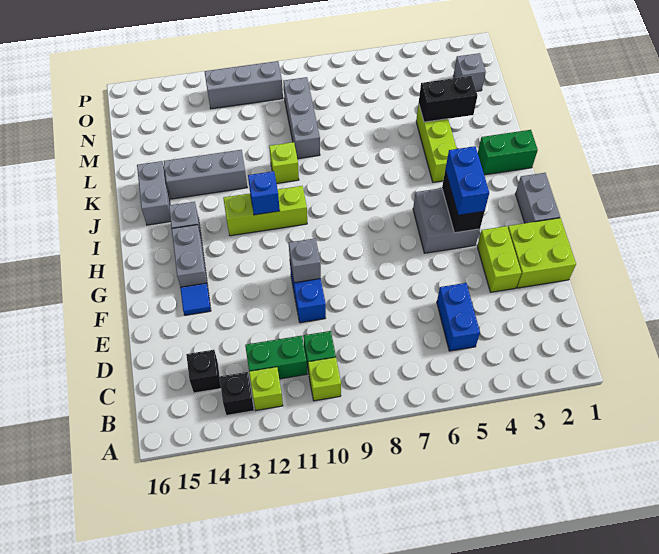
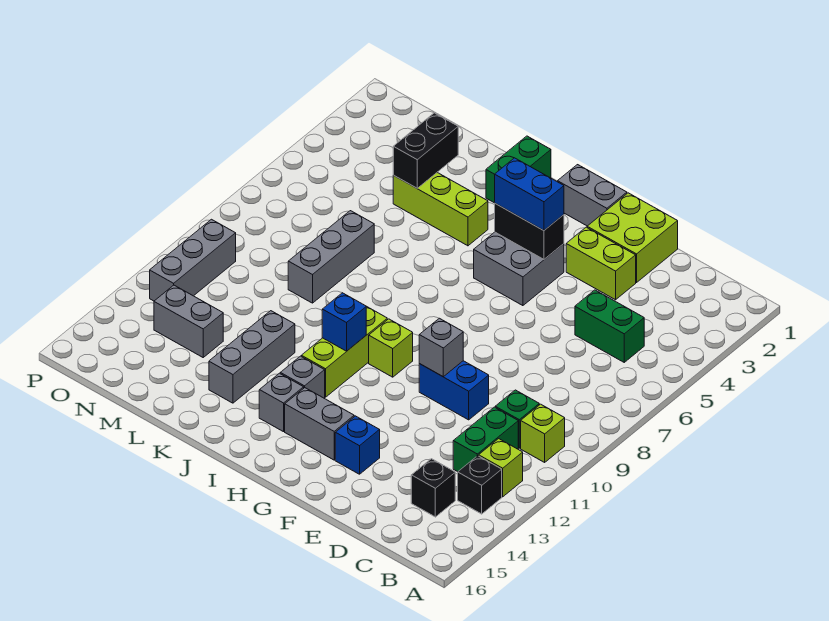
blue 1x2 brick [437,283,480,351] -> green 1x2 brick [575,290,644,362]
blue 1x1 tile [180,283,211,315] -> blue 1x1 brick [335,416,380,474]
grey 1x2 brick [137,161,171,225] -> grey 1x2 brick moved to [154,285,223,357]
lime 1x1 brick [269,142,299,184] -> lime 1x1 brick moved to [369,319,413,377]
grey 1x3 brick [283,77,320,159] -> grey 1x3 brick turned to [288,211,374,303]
grey 1x1 brick [453,53,486,92] -> grey 1x1 brick moved to [280,356,325,398]

